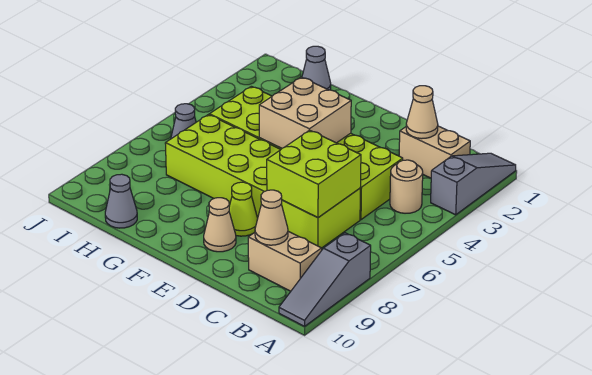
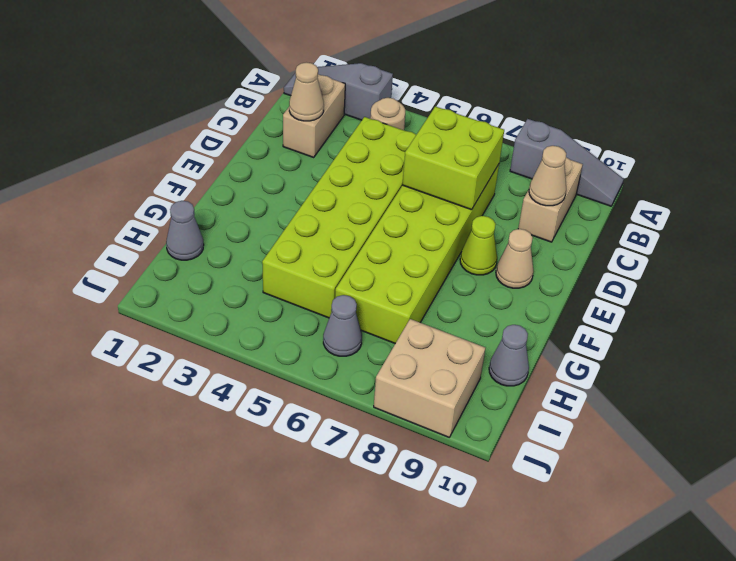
tan 2x2 brick [259,77,351,148] -> tan 2x2 brick moved to [374,319,486,437]

